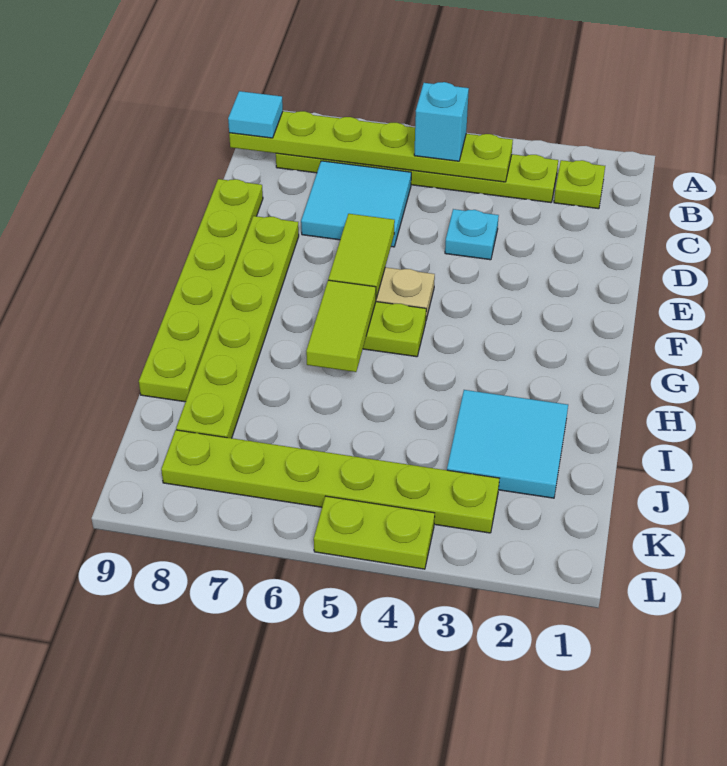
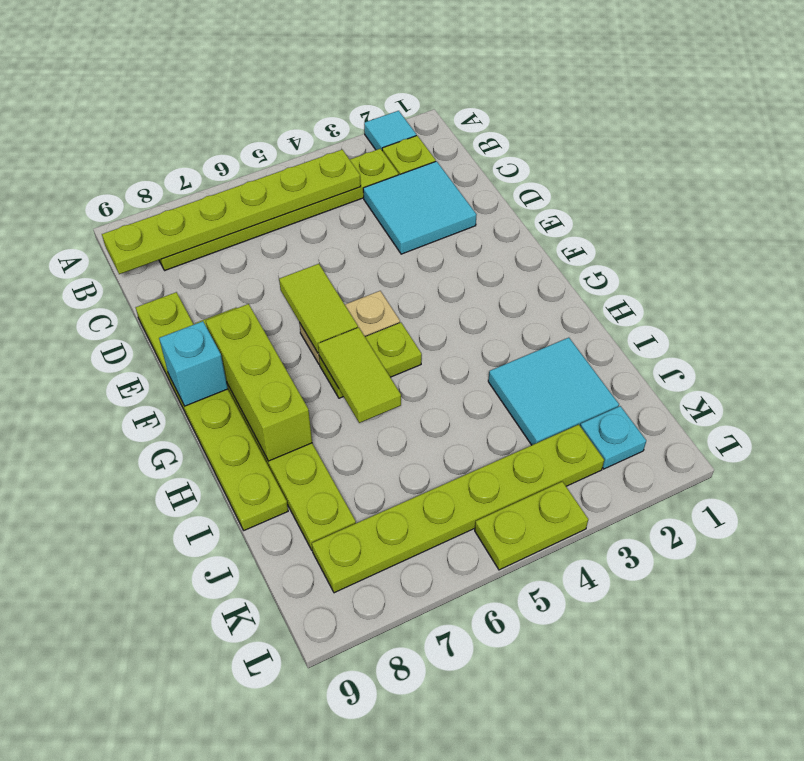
cyan 1x1 brick [414,82,469,161] -> cyan 1x1 brick moved to [159,321,228,406]
cyan 1x1 tile [228,91,283,138] -> cyan 1x1 tile moved to [364,111,416,150]
cyan 2x2 tile [301,161,411,247] -> cyan 2x2 tile moved to [363,161,477,254]
cyan 1x1 plate [445,209,499,260] -> cyan 1x1 plate moved to [580,406,646,469]
none -> lime 1x3 brick [206,304,312,461]

